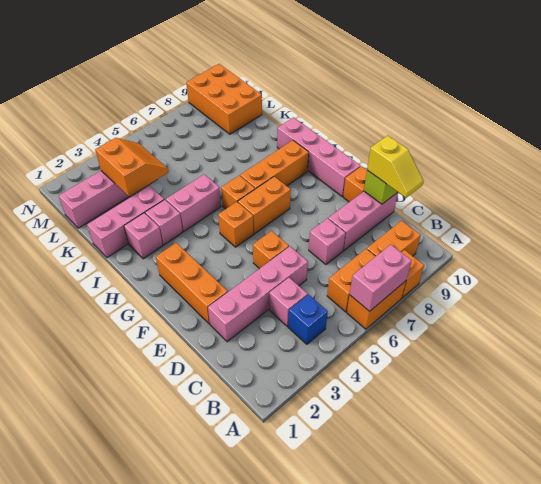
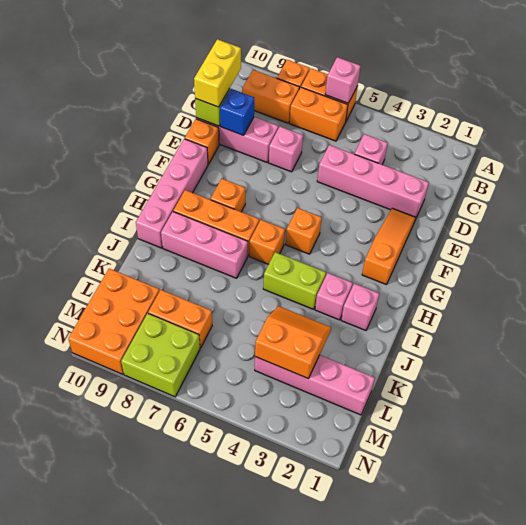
pink 1x2 brick [350,245,412,311] -> pink 1x1 brick [325,57,360,103]
blue 1x1 brick [288,295,328,344] -> blue 1x1 brick moved to [220,89,254,135]
yellow 1x2 slope [367,136,424,198] -> yellow 1x2 brick [194,39,241,107]
orange 1x3 brick [156,243,228,324] -> orange 1x3 slope [362,208,416,285]
orange 1x1 brick [253,231,289,269] -> orange 1x1 brick moved to [211,179,245,212]
orange 1x2 brick [238,176,291,234] -> orange 1x2 brick moved to [148,290,212,348]
pink 1x2 brick [166,174,221,231] -> lime 1x2 brick [263,252,326,309]
pink 1x3 brick [87,186,164,257] -> pink 1x3 brick moved to [161,212,248,278]
orange 2x2 slope [95,138,168,197] -> orange 2x2 slope turned to [255,306,331,378]
none -> lime 2x2 brick [121,313,200,397]

